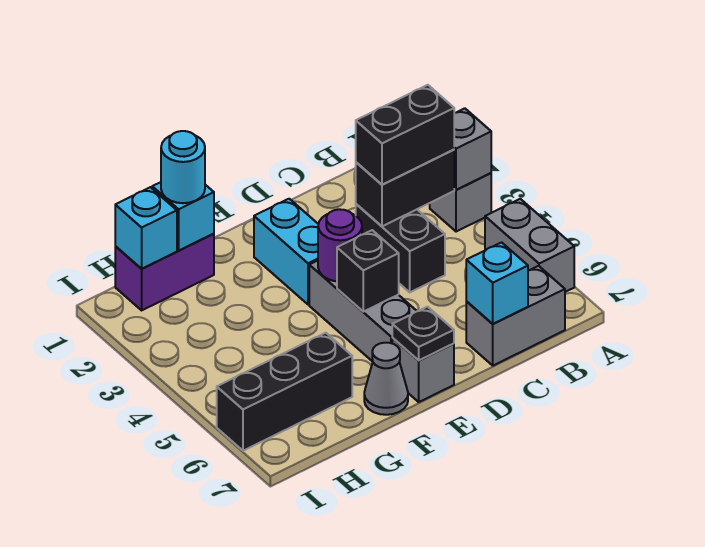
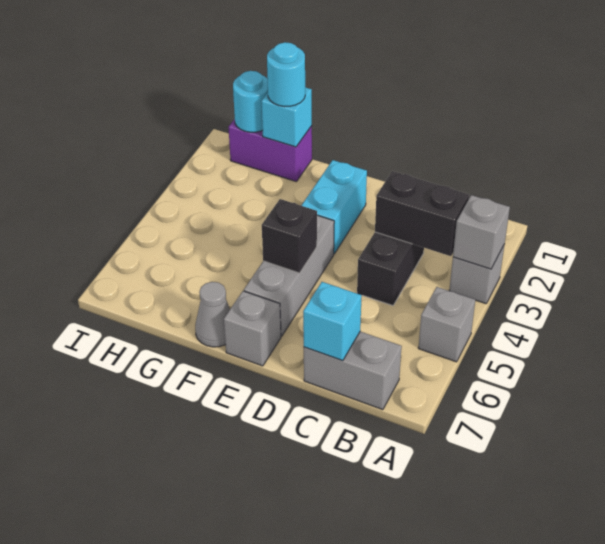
grey 1x2 brick [485,199,574,292] -> grey 1x1 brick [418,287,475,362]
black 1x2 brick [356,85,454,185] -> none
purple 1x1 round brick [318,209,362,281] -> none
black 1x1 plate [392,307,454,360] -> none
black 1x3 brick [217,333,352,451] -> none
cyan 1x1 brick [115,187,177,269] -> cyan 1x1 round brick [233,71,268,132]

